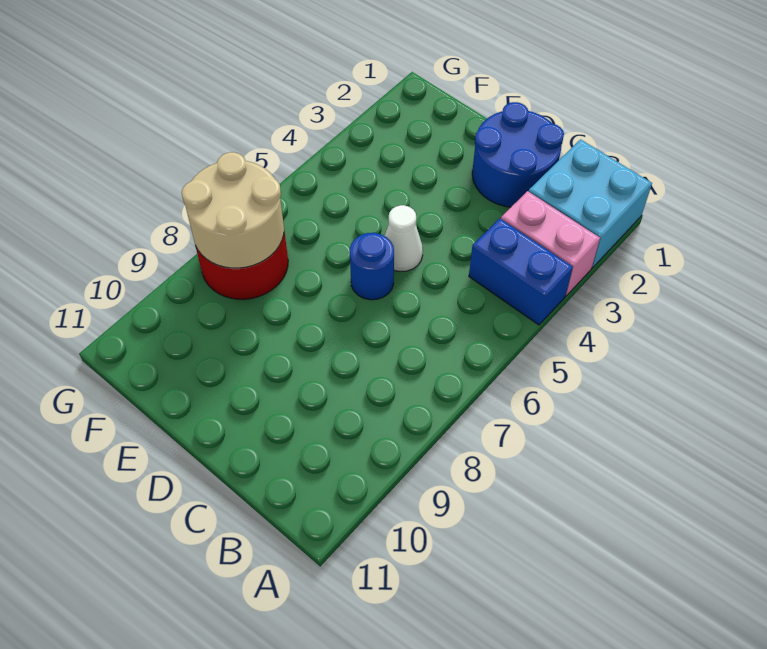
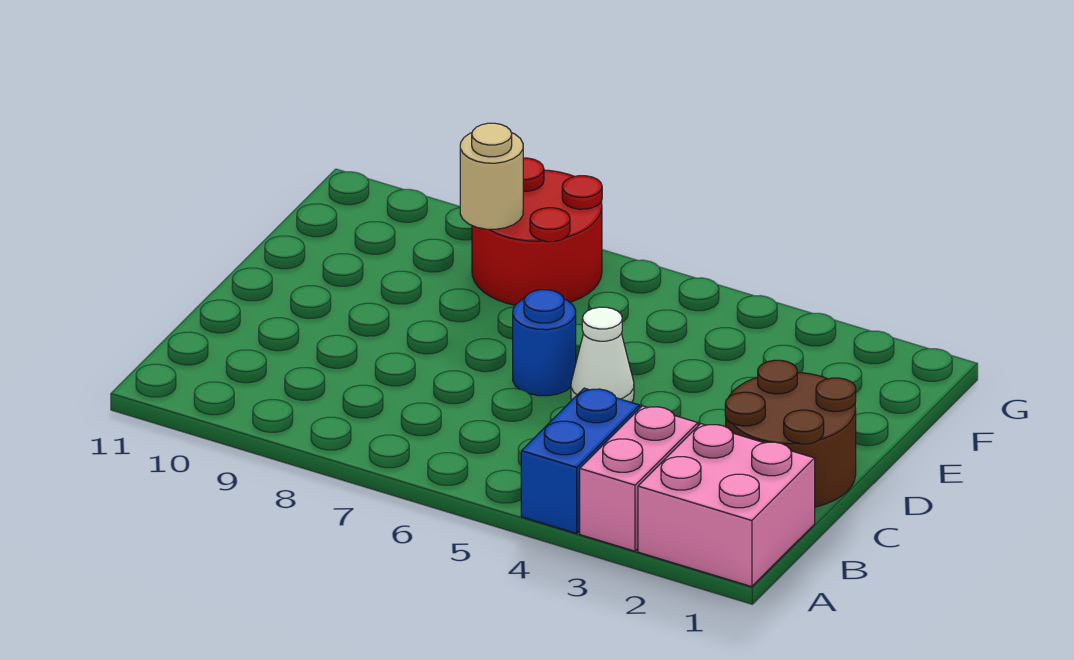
cyan 2x2 brick [529,139,652,268] -> pink 2x2 brick [638,424,815,587]
blue 2x2 round brick [472,102,564,207] -> brown 2x2 round brick [725,360,856,507]
tan 2x2 round brick [182,152,284,268] -> tan 1x1 round brick [460,123,523,229]

